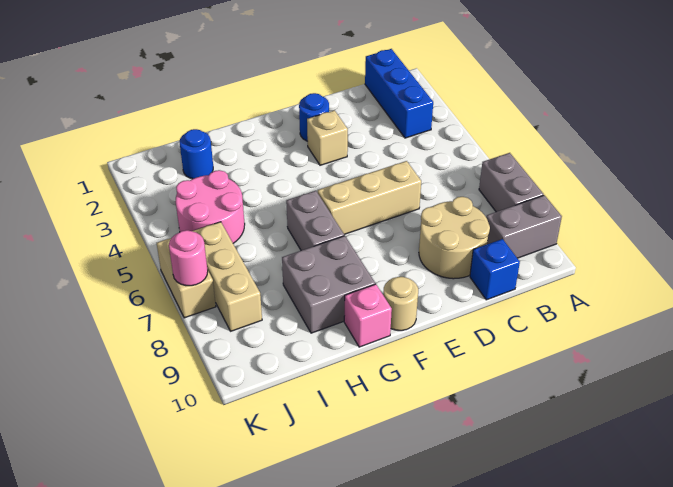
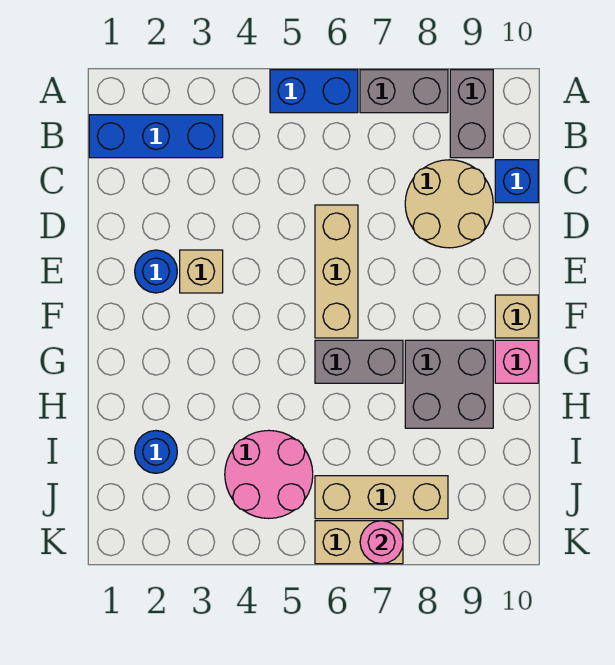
none -> blue 1x2 brick [270,70,358,113]
tan 1x1 round brick [383,277,418,331] -> tan 1x1 brick [495,295,538,338]

